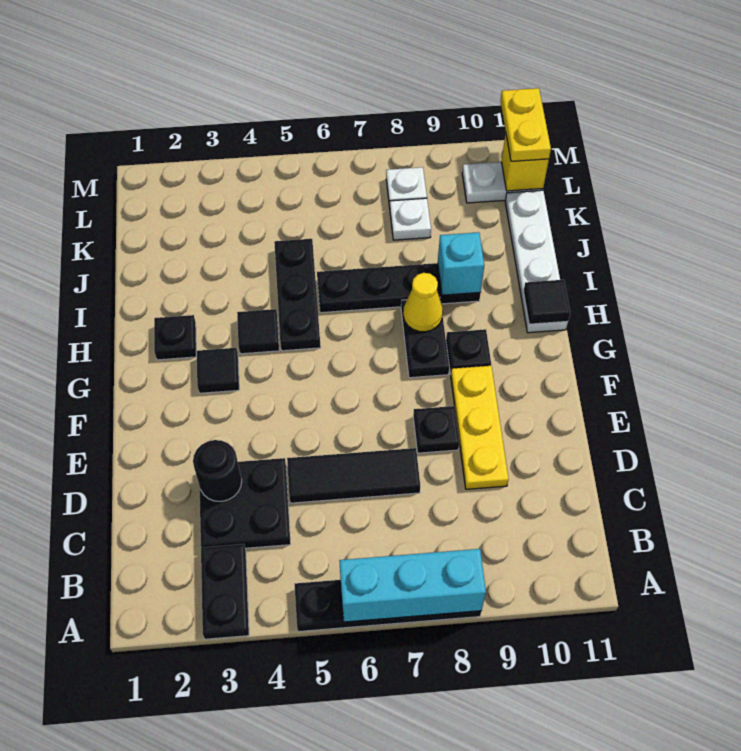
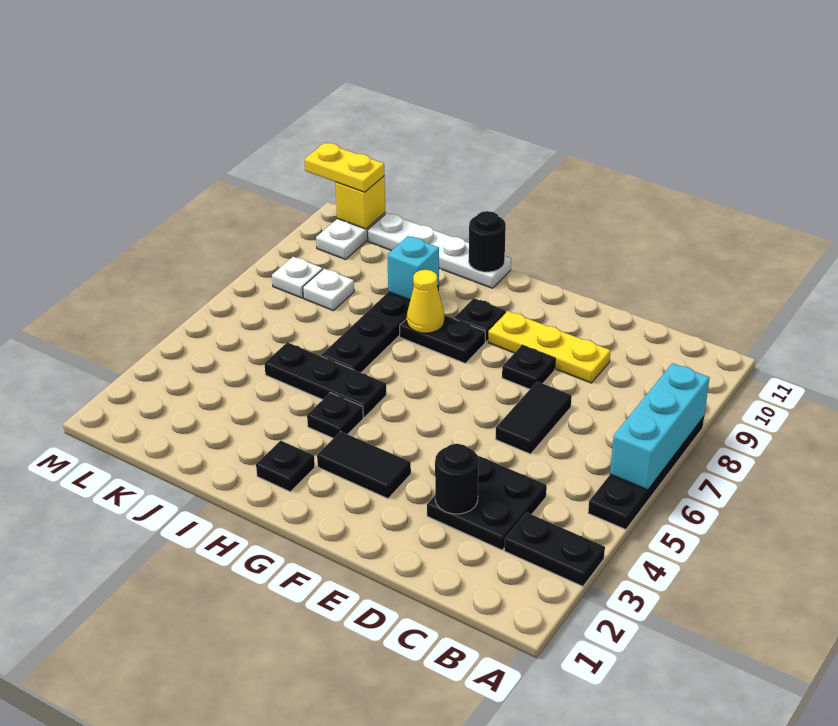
black 1x3 tile [287,448,420,503] -> black 1x2 tile [496,382,572,454]
black 1x1 tile [197,348,239,393] -> black 1x2 tile [317,431,411,499]
black 1x1 tile [237,309,279,354] -> black 1x1 plate [307,393,363,438]
black 1x1 tile [523,280,570,324] -> black 1x1 round brick [469,211,506,272]

